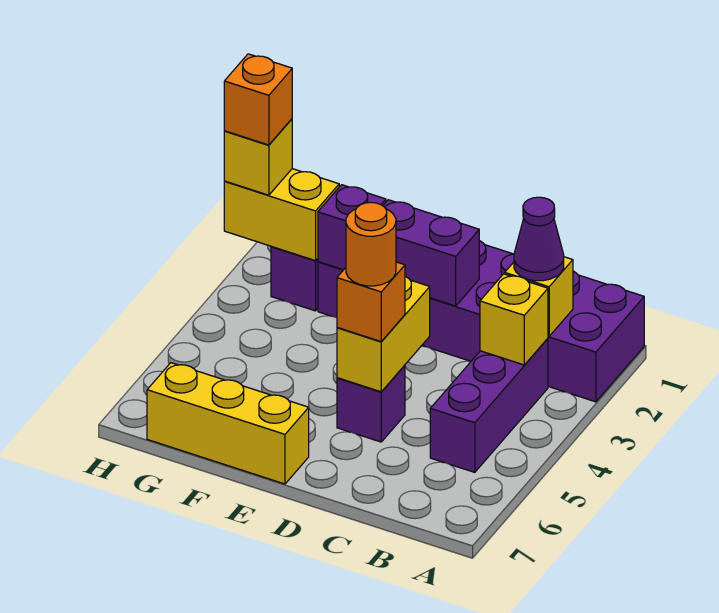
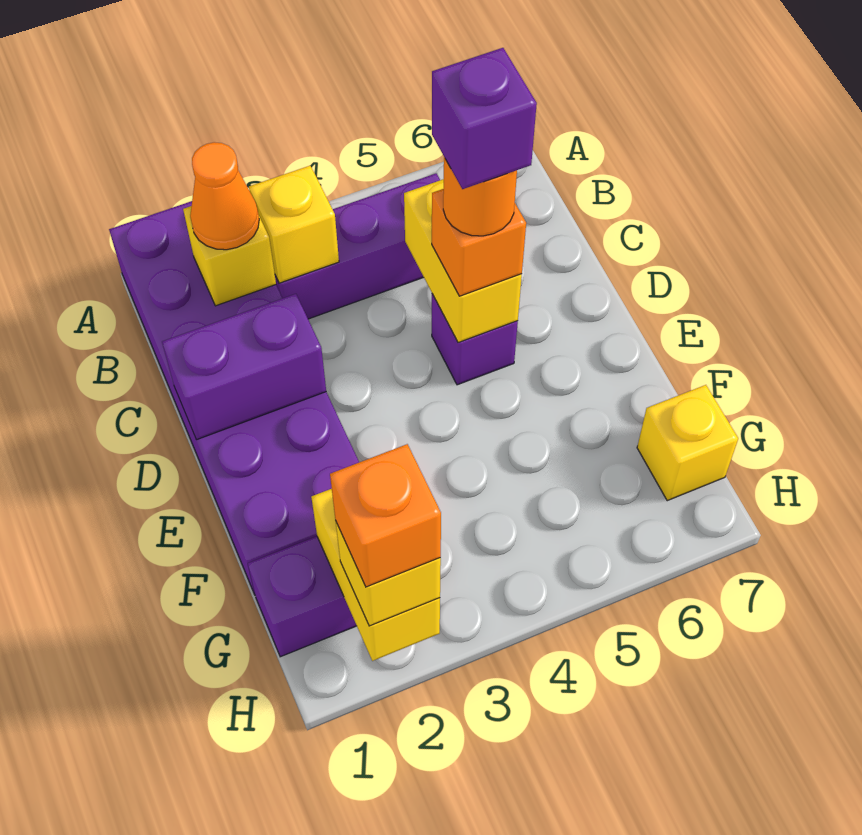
purple 1x1 cone [514,197,564,281] -> orange 1x1 cone [190,142,259,250]
purple 1x2 brick [383,200,479,306] -> purple 1x2 brick turned to [162,294,326,440]
yellow 1x2 brick [337,276,430,392] -> yellow 1x2 brick turned to [404,179,522,343]
yellow 1x3 brick [147,363,309,484] -> yellow 1x1 brick [637,385,738,501]
purple 1x1 brick [318,185,386,270] -> purple 1x1 brick moved to [432,48,537,189]

